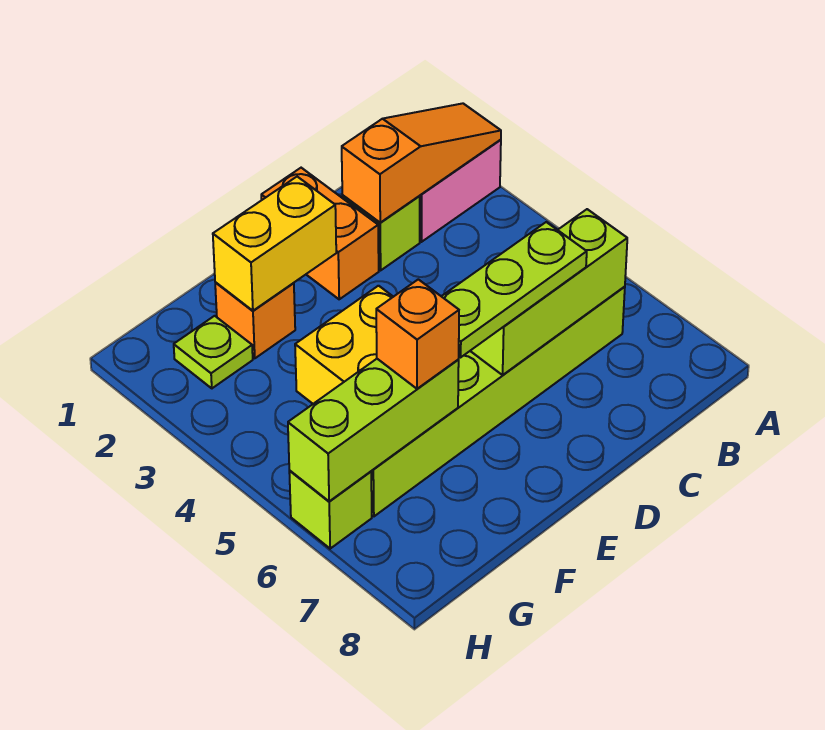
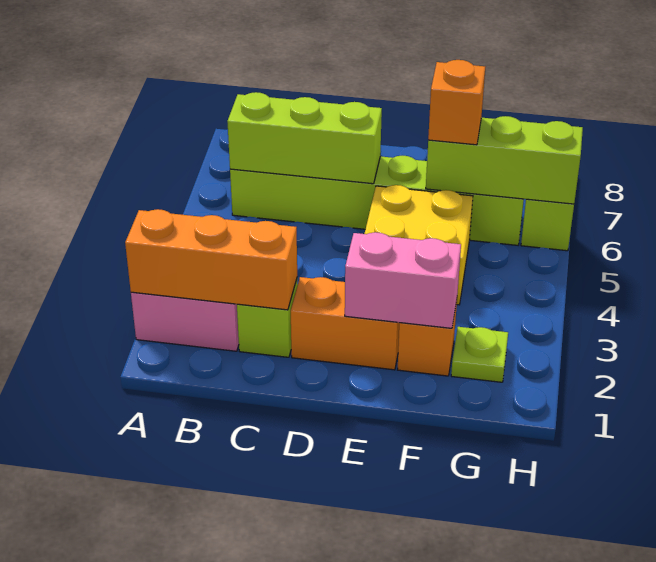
orange 1x3 slope [342,103,501,222] -> orange 1x3 brick [125,209,297,310]
lime 1x3 plate [442,222,587,357] -> none
orange 1x2 brick [261,168,379,299] -> orange 1x2 brick turned to [291,277,399,370]
yellow 1x2 brick [213,177,336,311] -> pink 1x2 brick [345,232,461,328]

